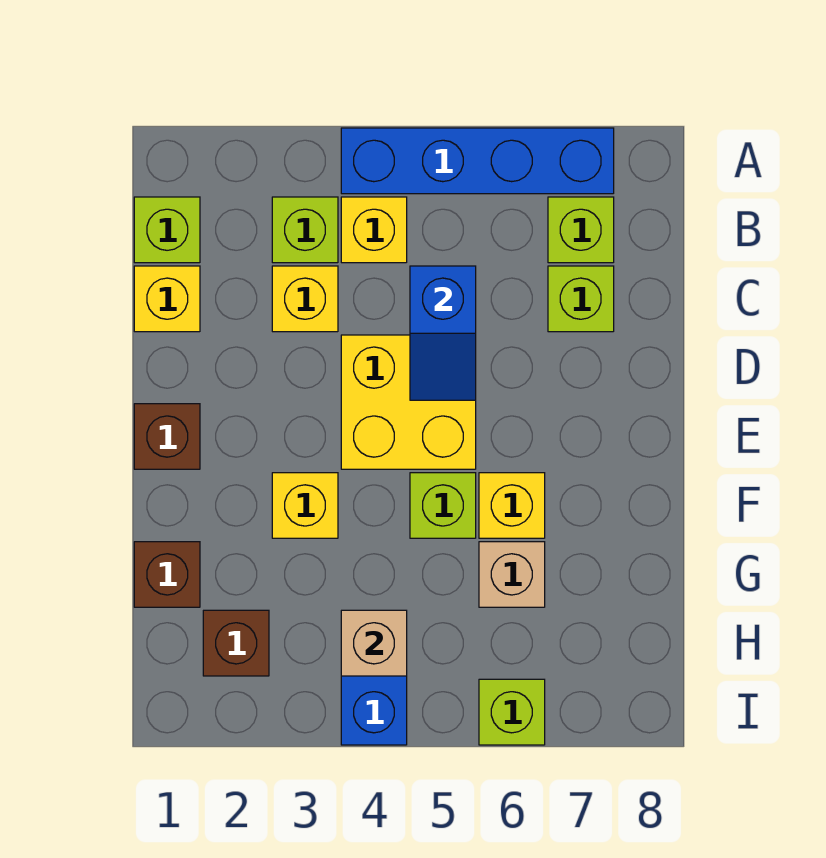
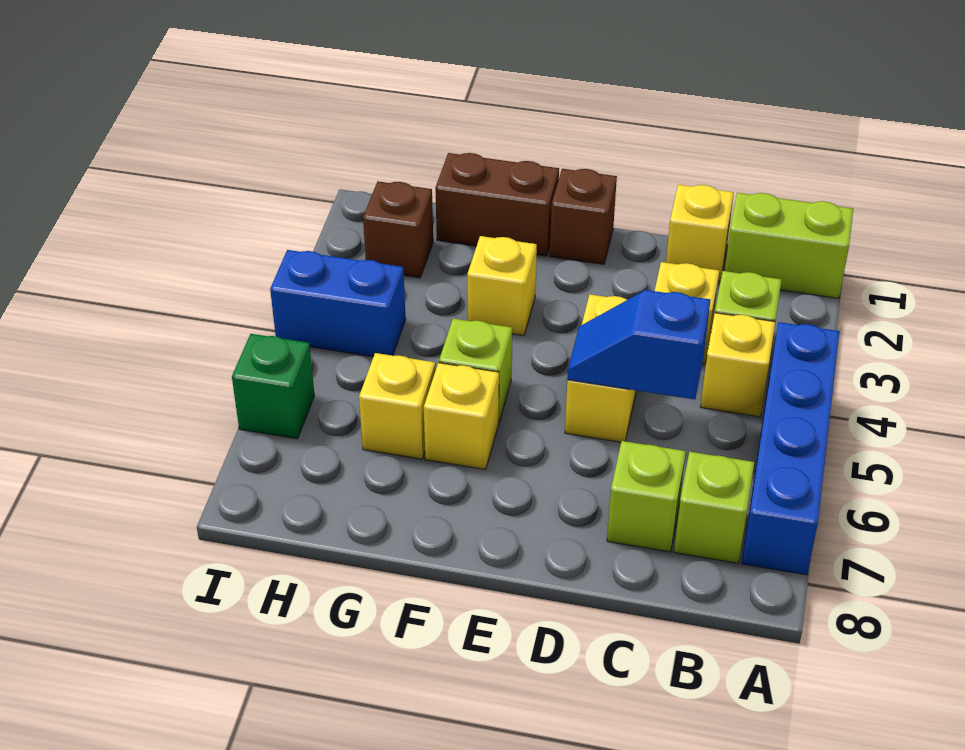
lime 1x1 brick [134,197,200,263] -> lime 1x2 brick [725,193,853,298]
yellow 2x2 brick [341,335,476,469] -> yellow 1x2 brick [565,294,636,442]
brown 1x1 brick [134,542,200,607] -> brown 1x2 brick [435,153,559,256]
tan 1x1 brick [479,542,545,607] -> yellow 1x1 brick [359,353,435,459]
tan 1x1 brick [341,610,407,676] -> none
lime 1x1 brick [479,679,545,745] -> green 1x1 brick [232,334,314,439]

